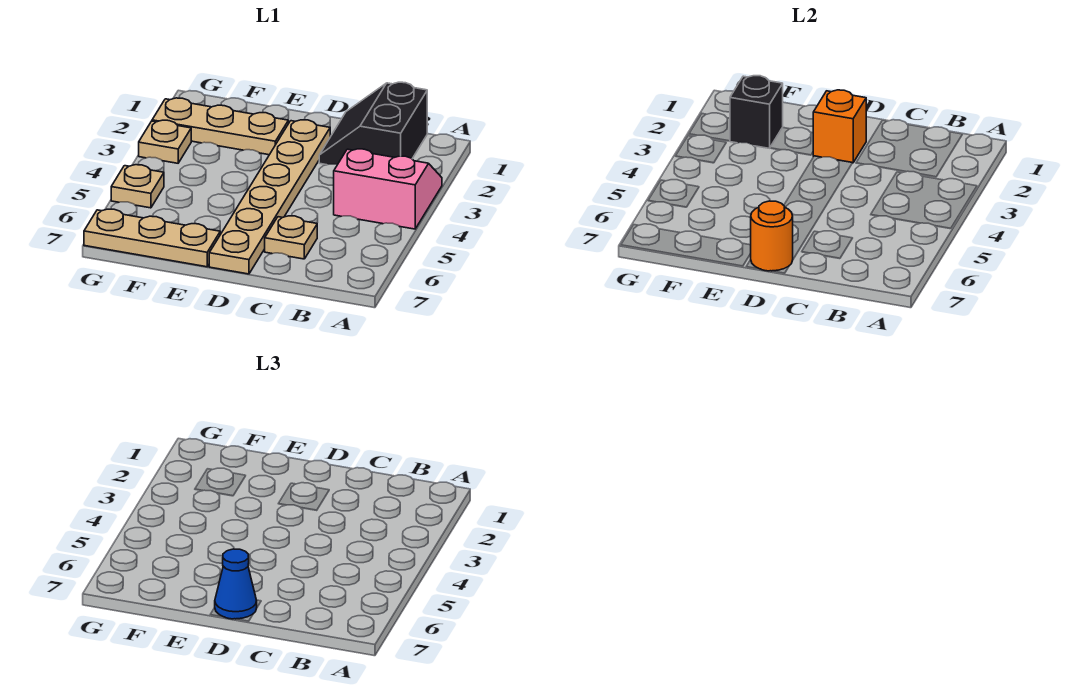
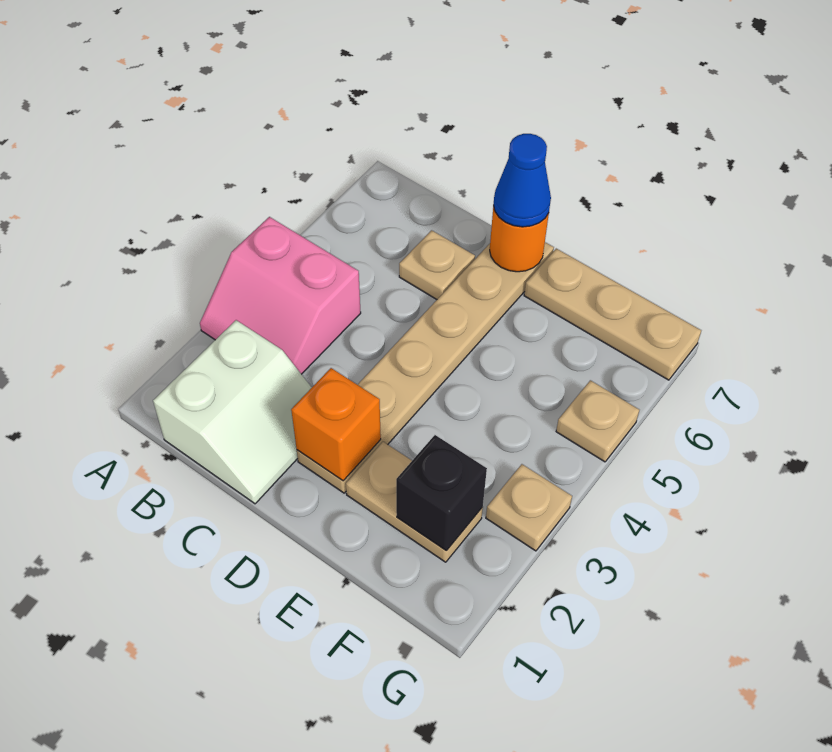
black 2x2 slope [319,82,427,165] -> white 2x2 slope [153,320,312,504]
tan 1x3 plate [152,98,288,155] -> tan 1x2 plate [346,442,483,562]

